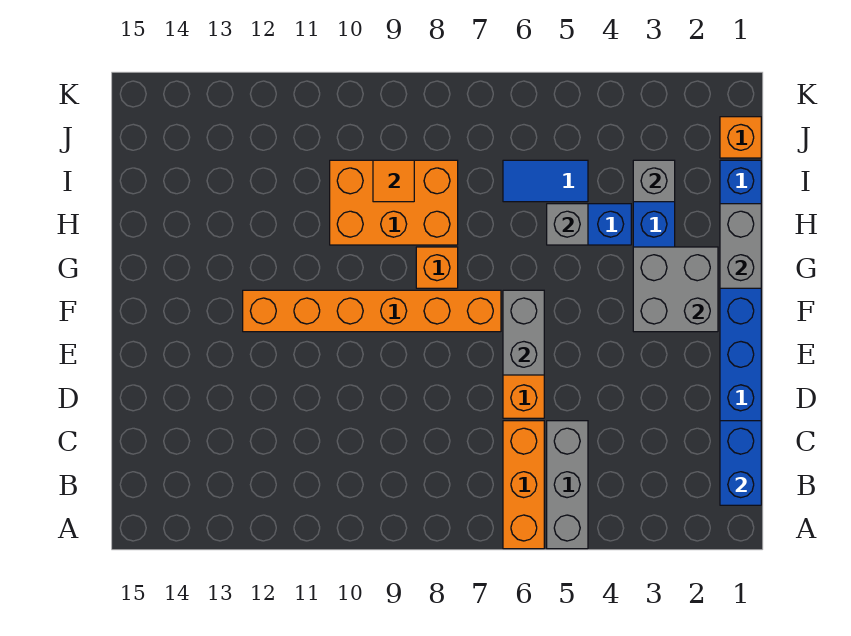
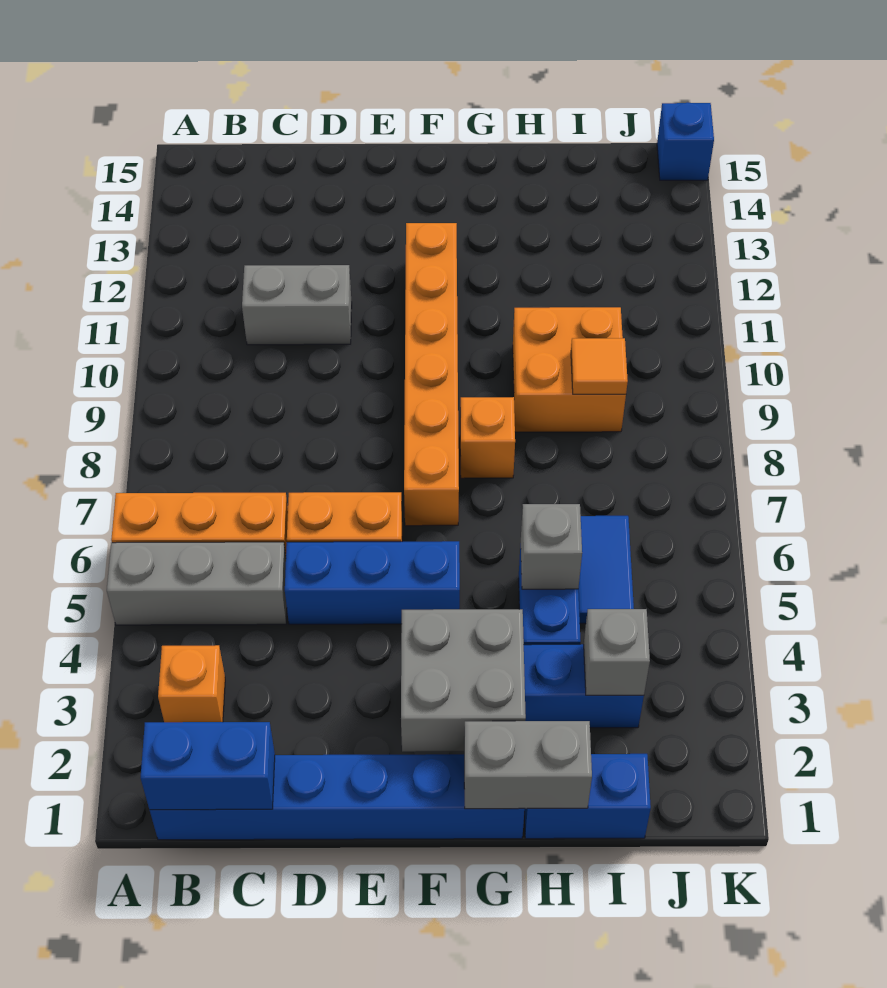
none -> blue 1x3 brick [285,541,460,624]
grey 1x2 brick [503,290,544,375] -> grey 1x2 brick moved to [242,265,352,345]
orange 2x3 brick [330,160,458,245] -> orange 2x2 brick [513,307,626,432]
orange 1x1 brick [720,117,761,158] -> orange 1x1 brick moved to [158,645,225,722]
none -> blue 1x1 brick [657,103,714,180]

